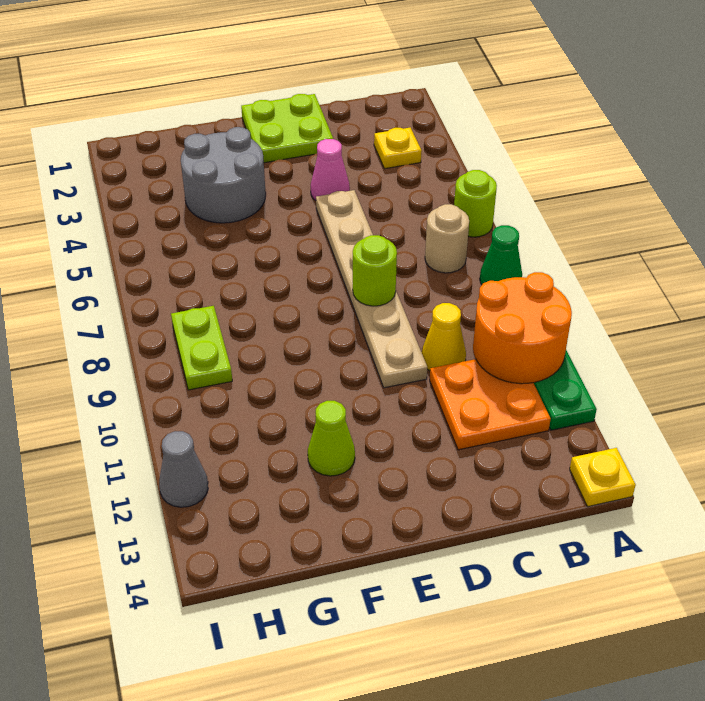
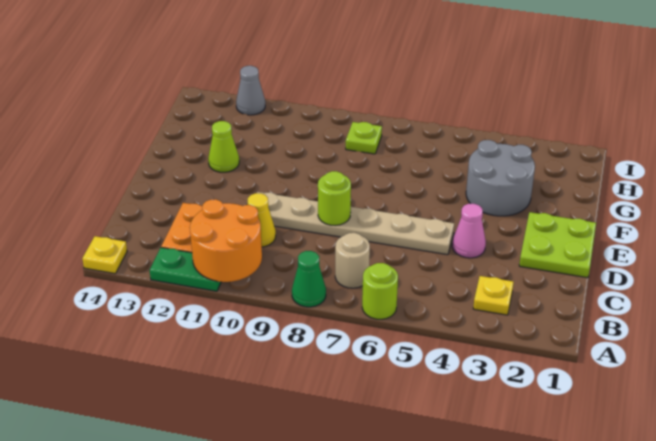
lime 1x2 plate [171,306,232,390] -> lime 1x1 plate [346,122,382,154]

